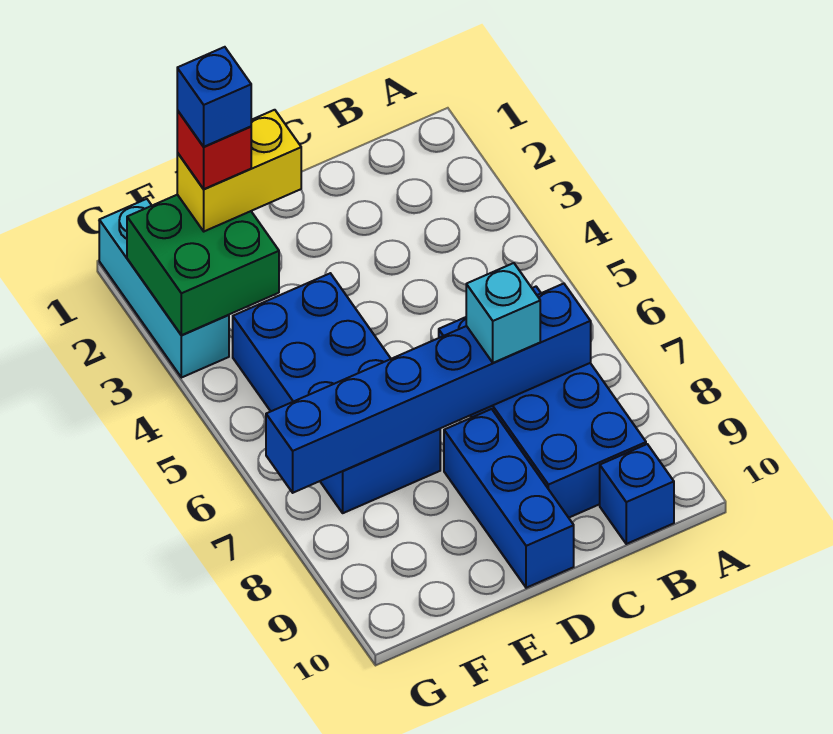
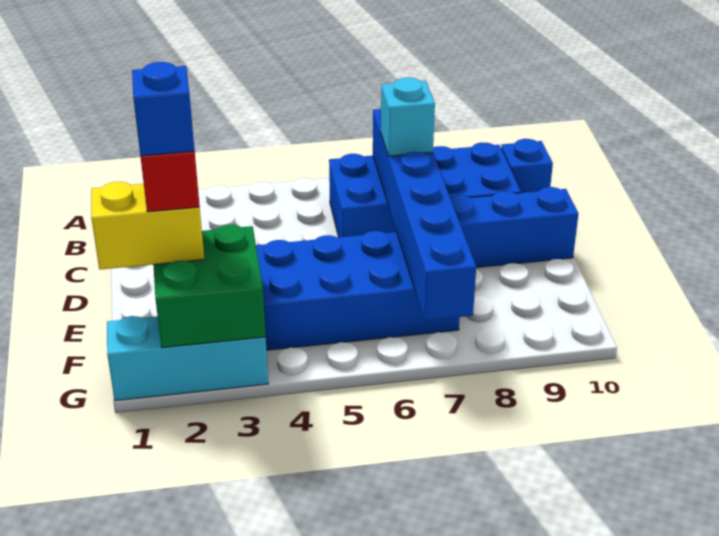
yellow 1x2 brick [177,110,301,231] -> yellow 1x2 brick turned to [91,182,204,270]

